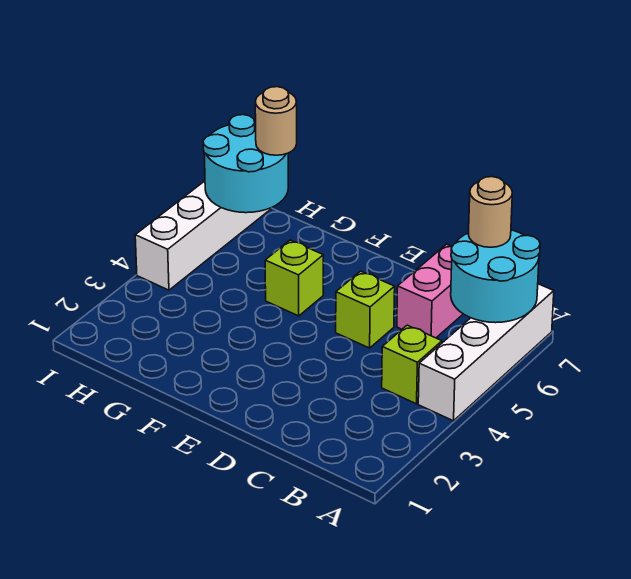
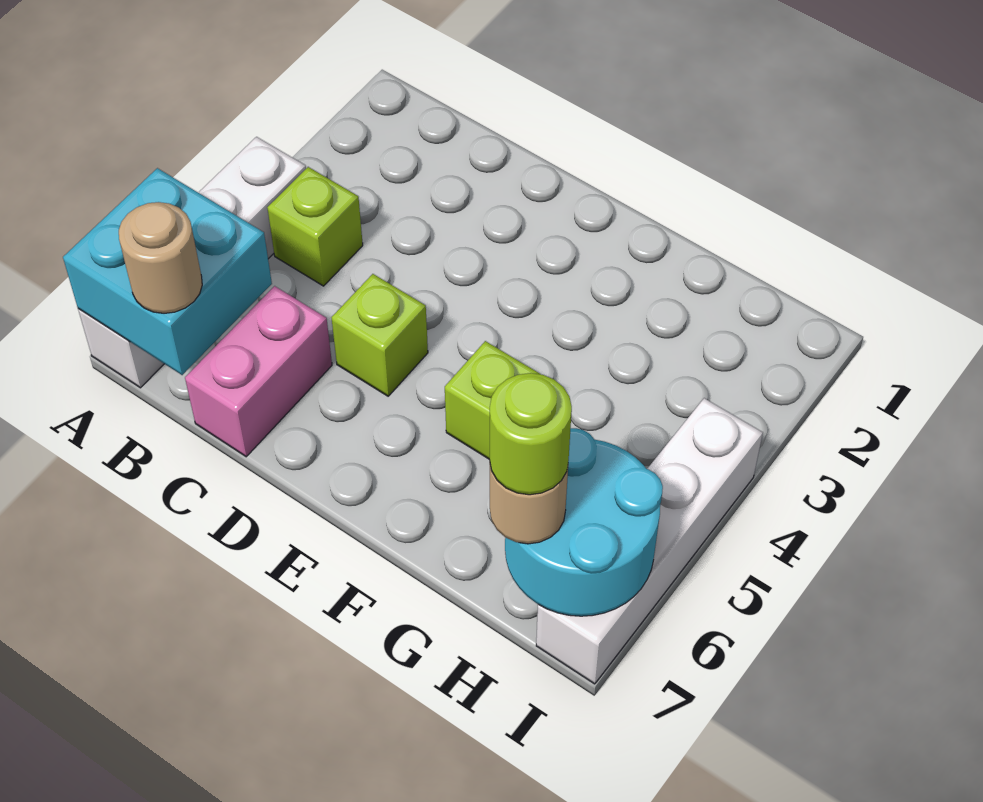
cyan 2x2 round brick [451,230,540,323] -> cyan 2x2 brick [63,168,272,375]
none -> lime 1x1 round brick [490,373,572,495]

